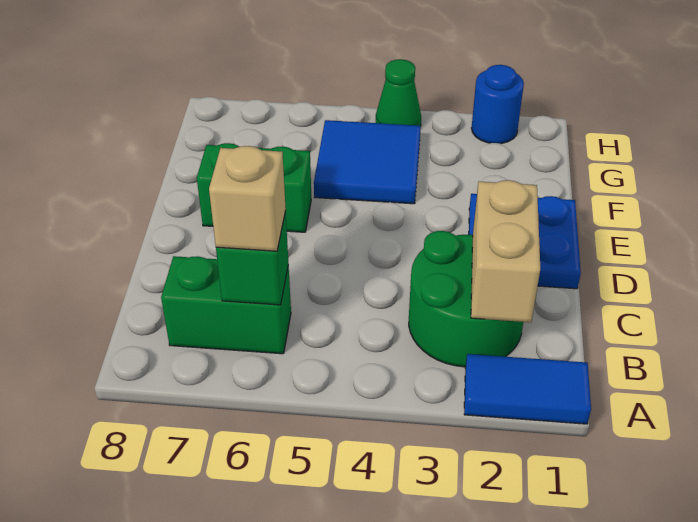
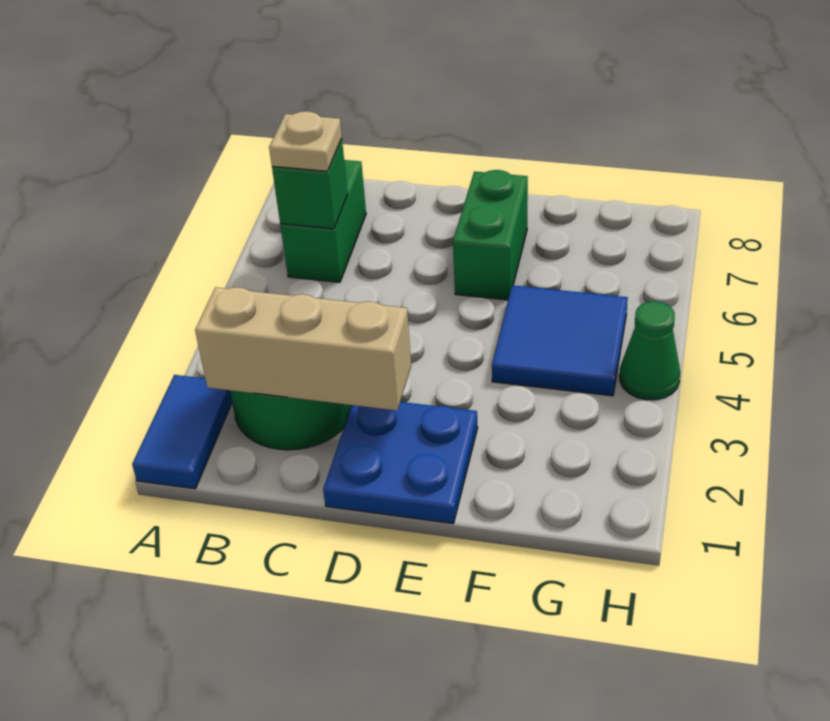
tan 1x2 brick [471,180,540,322] -> tan 1x3 brick [195,287,411,410]
tan 1x1 brick [209,146,286,251] -> tan 1x1 plate [269,111,342,171]
blue 1x1 round brick [472,65,524,144] -> none

